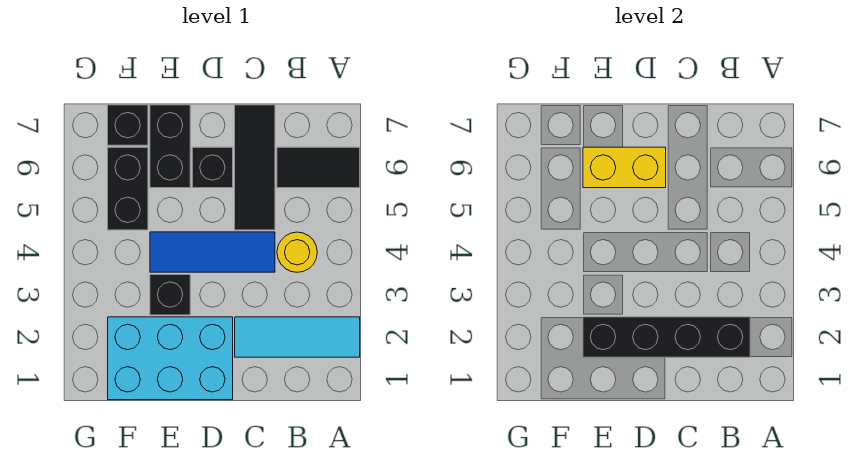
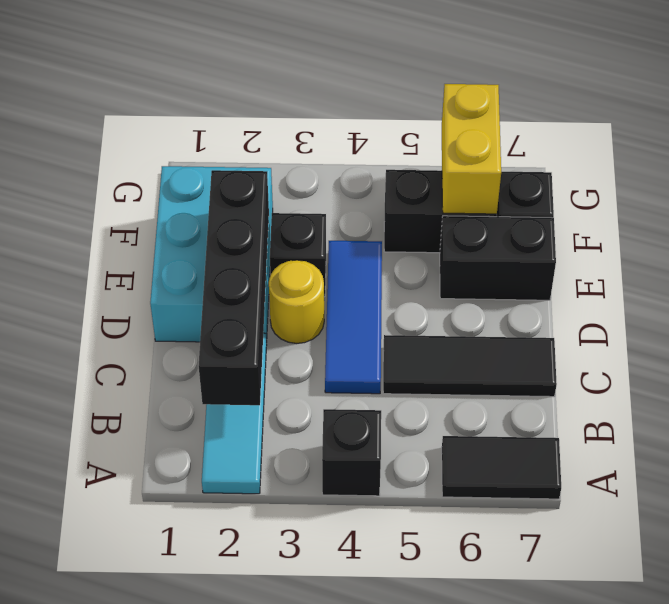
black 1x2 tile [277,147,360,188] -> black 1x2 tile turned to [442,436,561,499]
yellow 1x1 round brick [277,232,317,272] -> yellow 1x1 round brick moved to [269,260,324,343]
black 1x1 brick [192,147,233,188] -> black 1x1 brick moved to [322,409,381,496]
yellow 1x2 brick [583,147,666,188] -> yellow 1x2 brick moved to [442,84,501,214]

